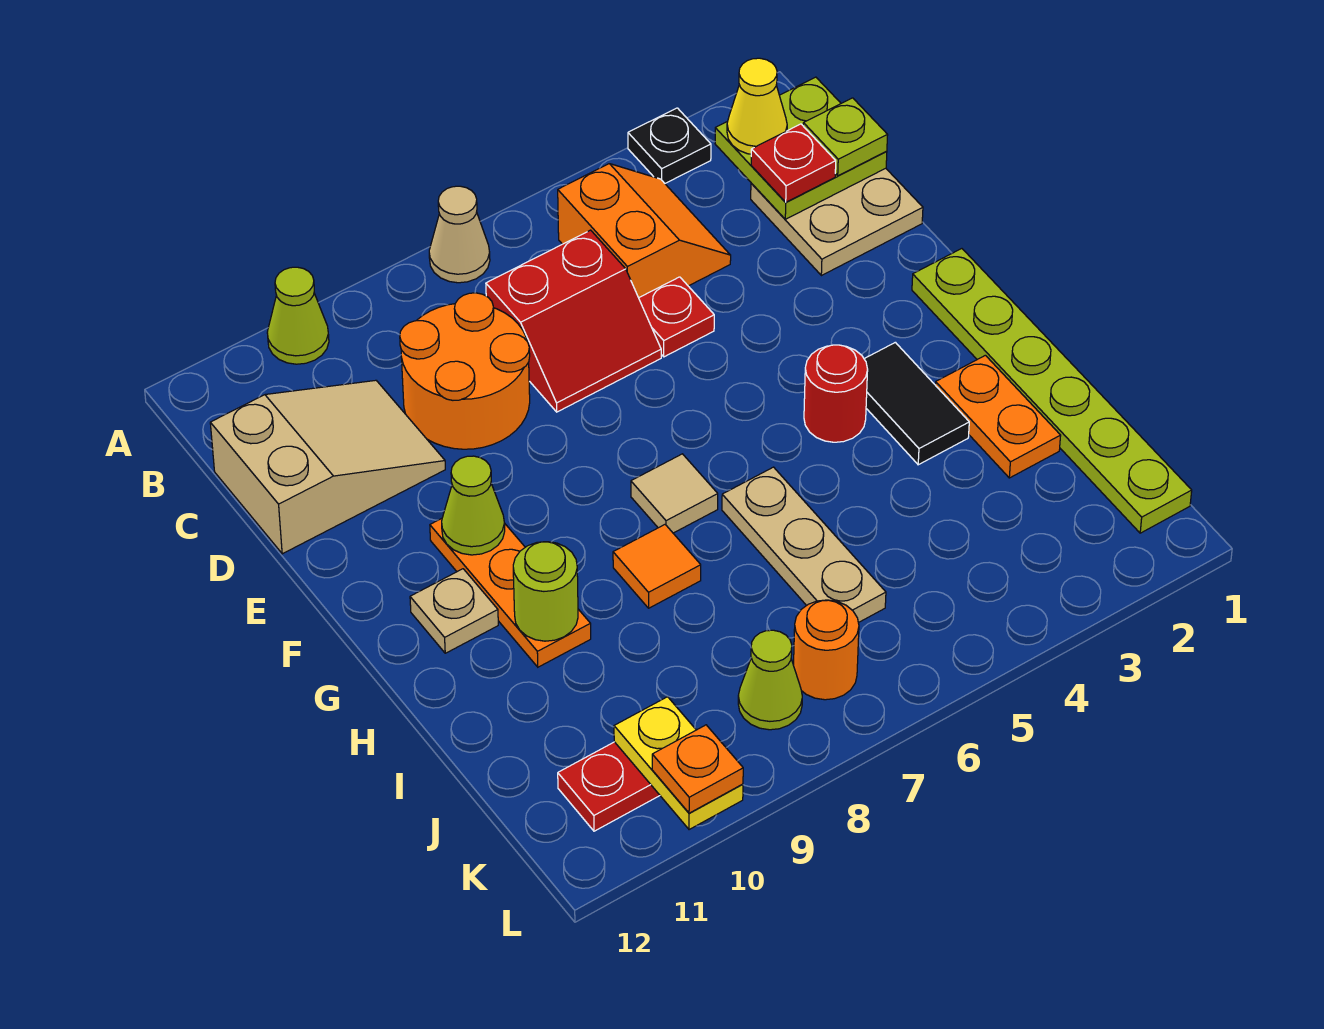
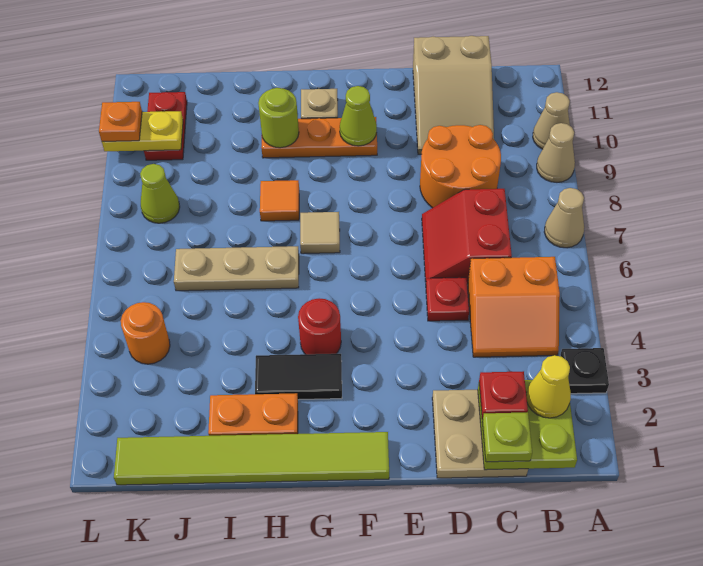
none -> tan 1x1 cone [537,123,575,182]
lime 1x1 cone [267,267,329,364] -> tan 1x1 cone [533,92,570,149]
lime 1x6 plate [912,249,1192,533] -> lime 1x6 tile [114,432,389,485]
orange 1x1 round brick [794,600,859,700] -> orange 1x1 round brick moved to [121,302,170,364]

